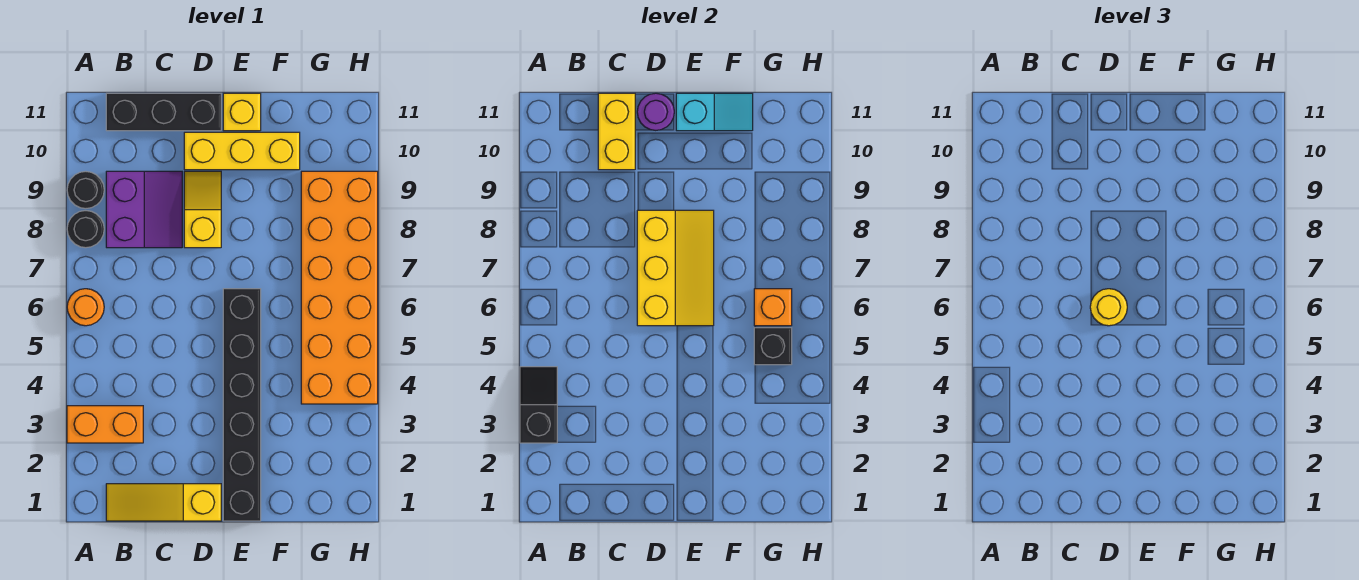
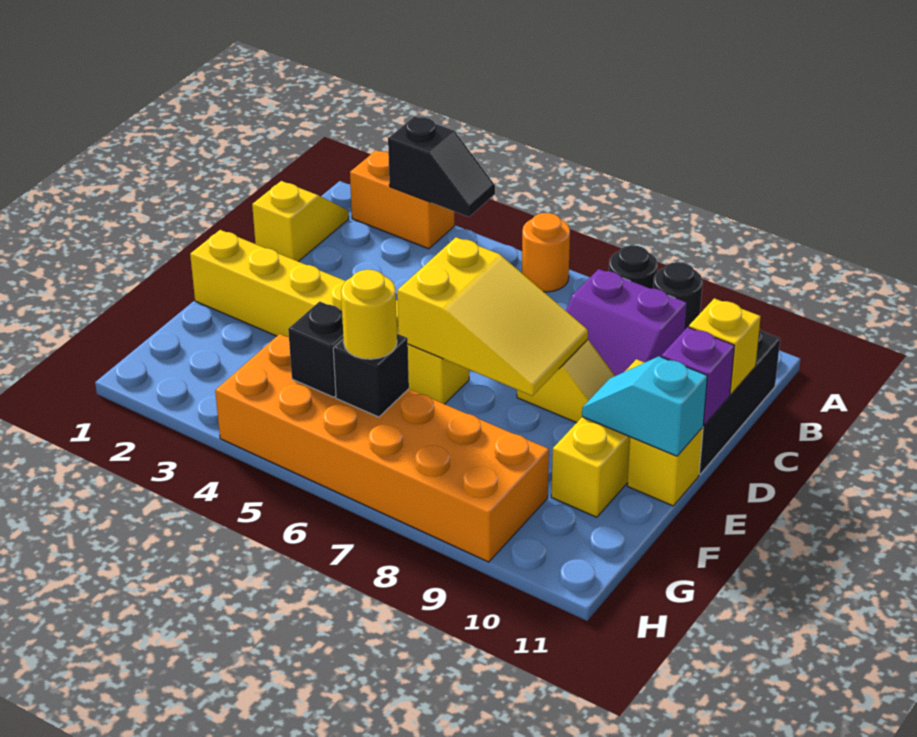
orange 1x2 brick [67,406,143,443] -> orange 1x2 brick turned to [350,150,455,249]
yellow 1x3 slope [106,484,221,521] -> yellow 1x2 slope [252,181,349,262]
yellow 1x2 brick [598,93,635,170] -> yellow 1x1 brick [689,298,761,394]
yellow 2x3 slope [637,210,714,326] -> yellow 2x3 slope turned to [397,237,588,396]
yellow 1x1 round brick [1090,289,1127,326] -> yellow 1x1 round brick moved to [341,270,397,359]
purple 1x1 round brick [637,93,674,130] -> purple 1x1 brick [661,327,734,425]
black 1x6 brick [223,289,261,521] -> yellow 1x6 brick [190,230,469,404]
cyan 1x2 slope [676,93,753,131] -> cyan 1x2 slope turned to [582,356,707,456]
orange 1x1 brick [754,289,792,326] -> black 1x1 brick [333,334,409,417]

